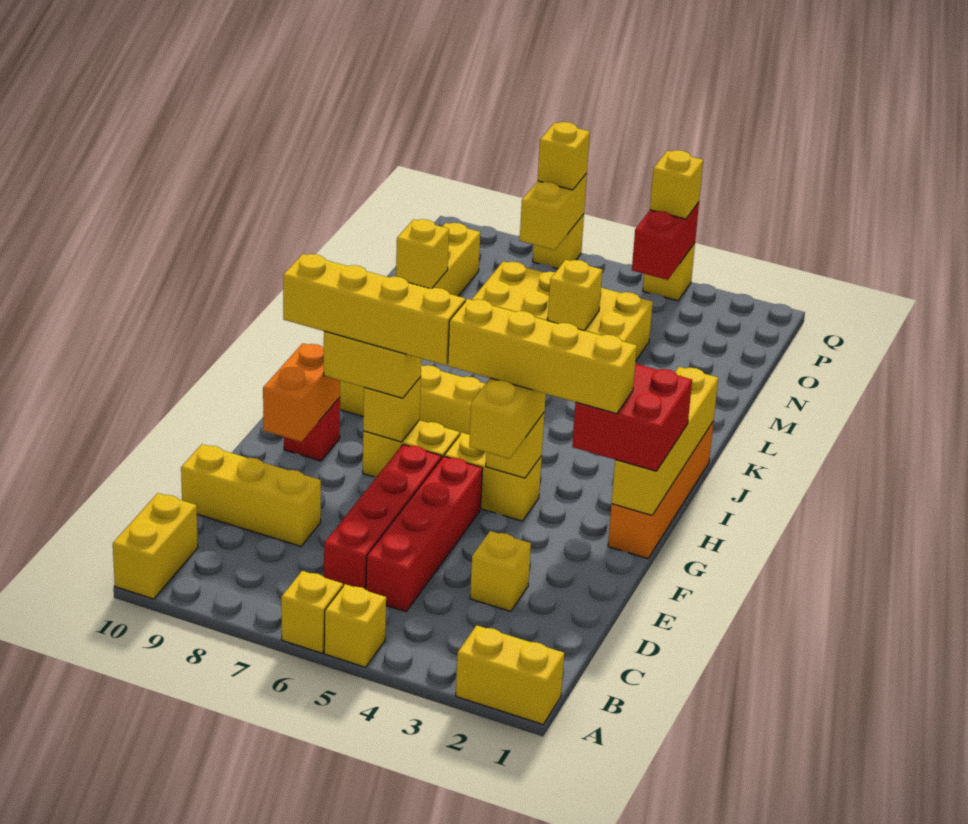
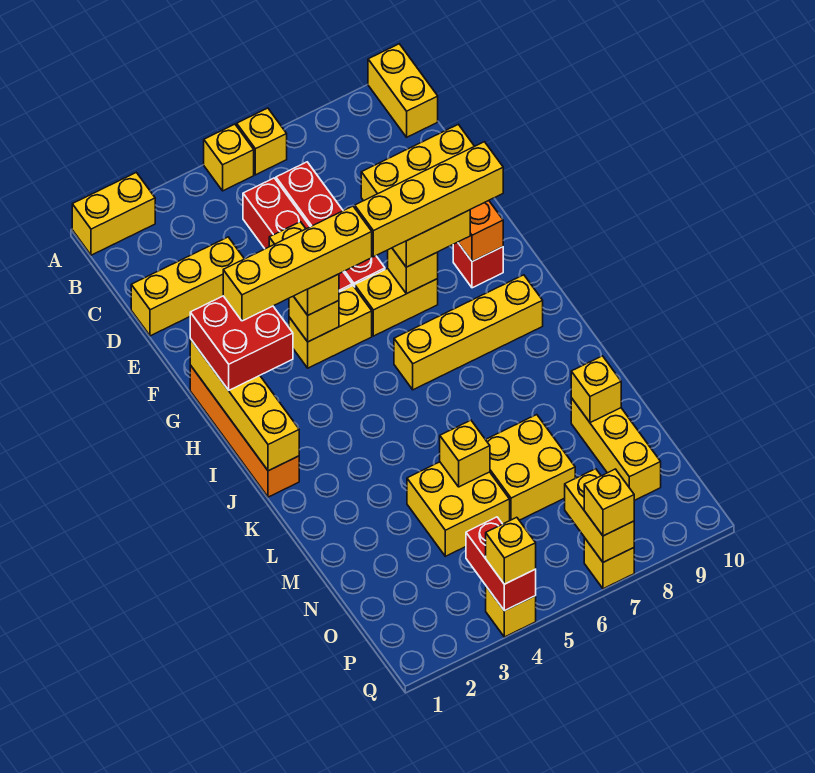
yellow 1x1 brick [470,531,531,611] -> yellow 1x3 brick [131,237,244,336]

